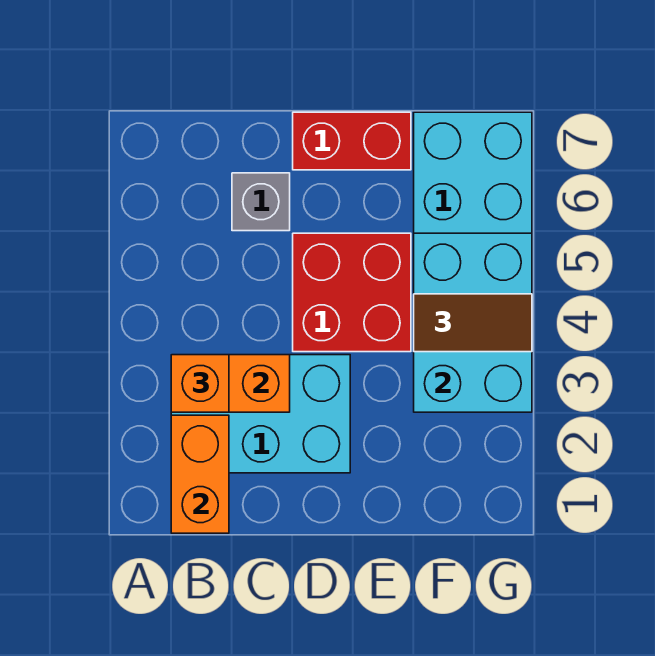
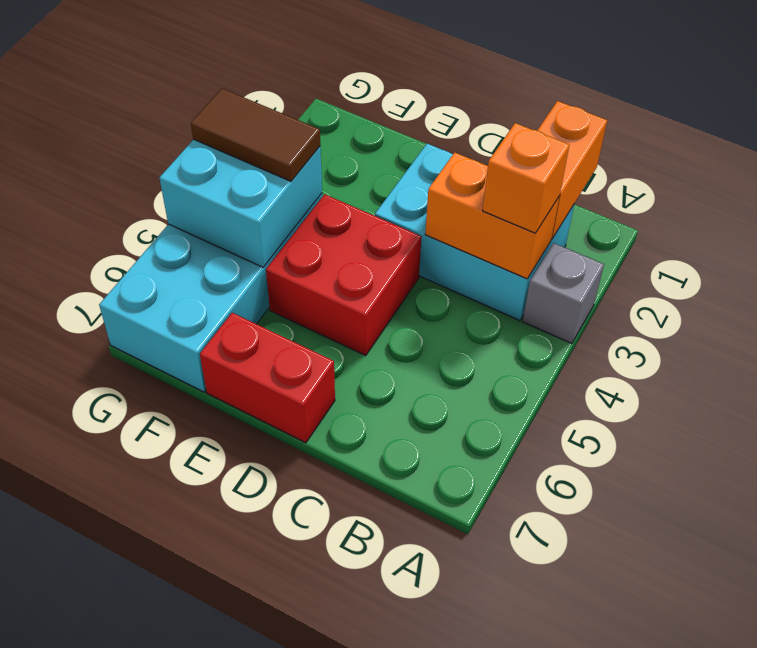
grey 1x1 brick [232,173,290,231] -> grey 1x1 brick moved to [523,243,604,344]
cyan 2x3 brick [414,233,532,412] -> cyan 2x2 brick [160,139,322,267]

